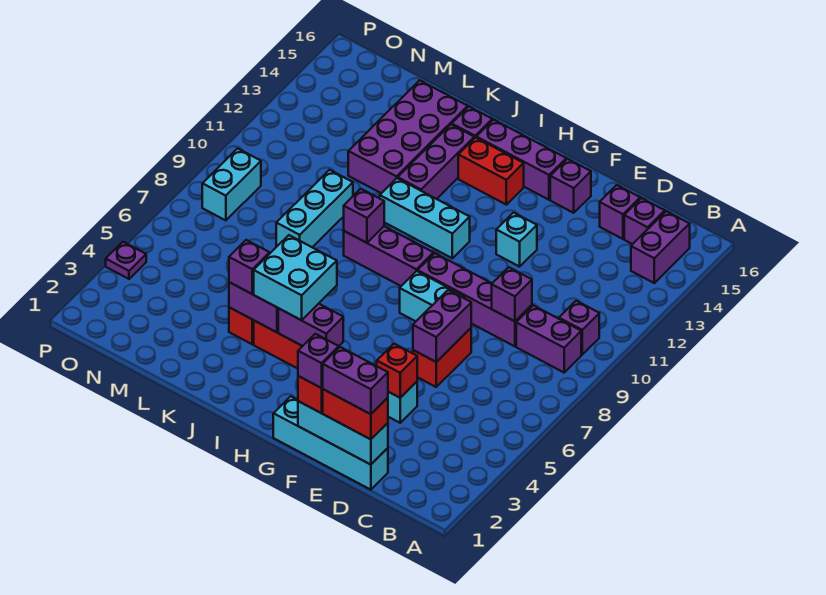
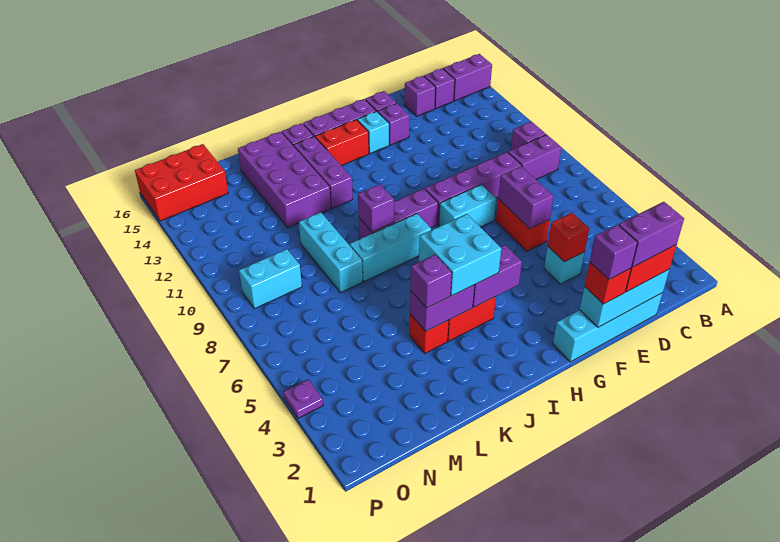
purple 1x2 brick [631,211,690,283] -> purple 1x2 brick turned to [443,54,492,101]
purple 1x1 brick [492,267,532,321] -> purple 1x1 brick moved to [378,103,410,145]
cyan 1x1 brick [496,213,537,267] -> cyan 1x1 brick moved to [357,111,389,154]
cyan 1x3 brick [380,178,470,258] -> cyan 1x3 brick moved to [350,214,431,282]
none -> red 2x3 brick [135,144,228,221]
cyan 1x2 brick [202,148,261,220] -> cyan 1x2 brick turned to [239,249,302,309]

